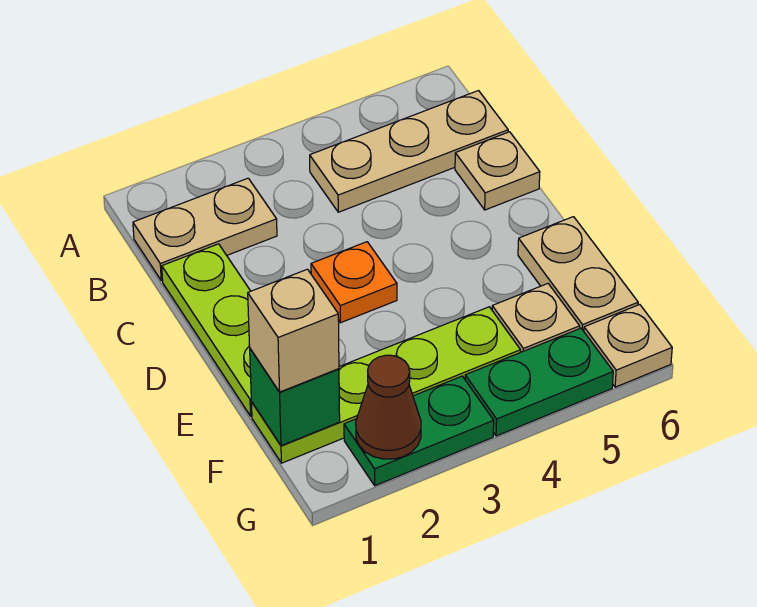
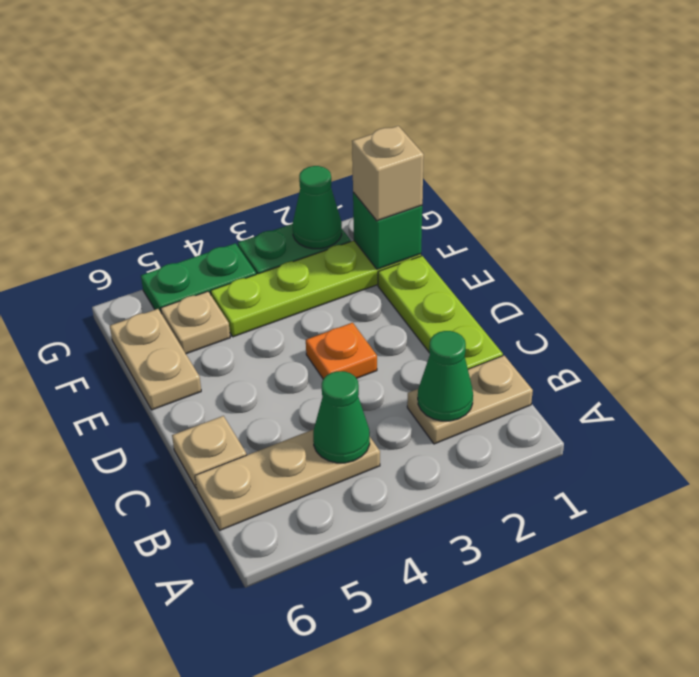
none -> green 1x1 cone [418,331,473,421]
none -> green 1x1 cone [313,371,370,463]
brown 1x1 cone [356,355,421,459] -> green 1x1 cone [293,166,342,249]
tan 1x1 plate [584,305,672,387] -> none

